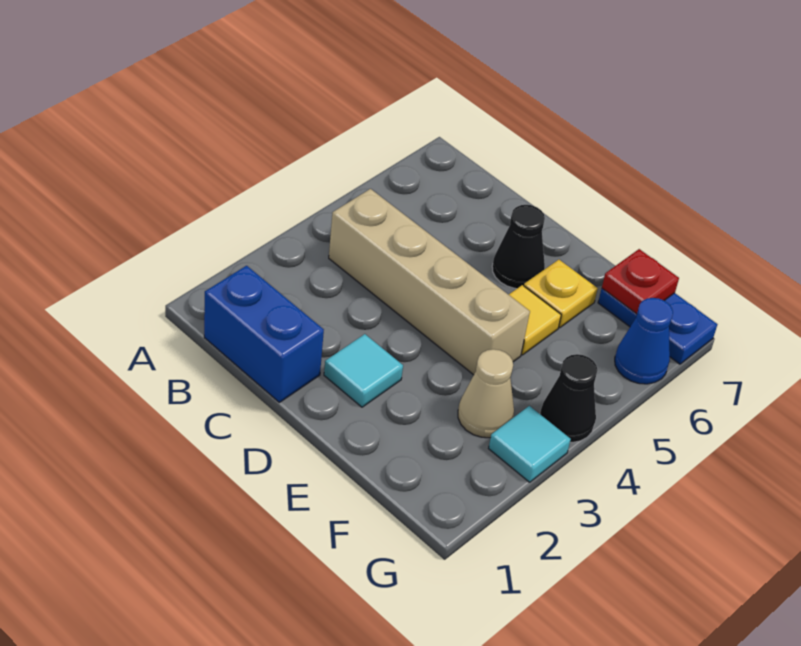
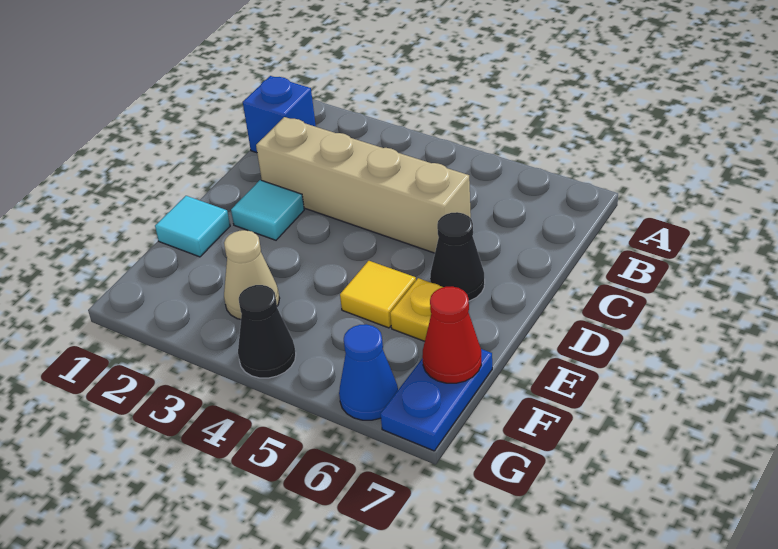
blue 1x2 brick [204,266,324,402] -> blue 1x1 brick [243,76,316,153]
tan 1x4 brick [329,189,530,375] -> tan 1x4 brick turned to [256,117,471,253]
red 1x1 plate [602,249,679,314] -> red 1x1 cone [422,287,481,383]
cyan 1x1 tile [489,406,571,482] -> cyan 1x1 tile moved to [155,196,230,257]

